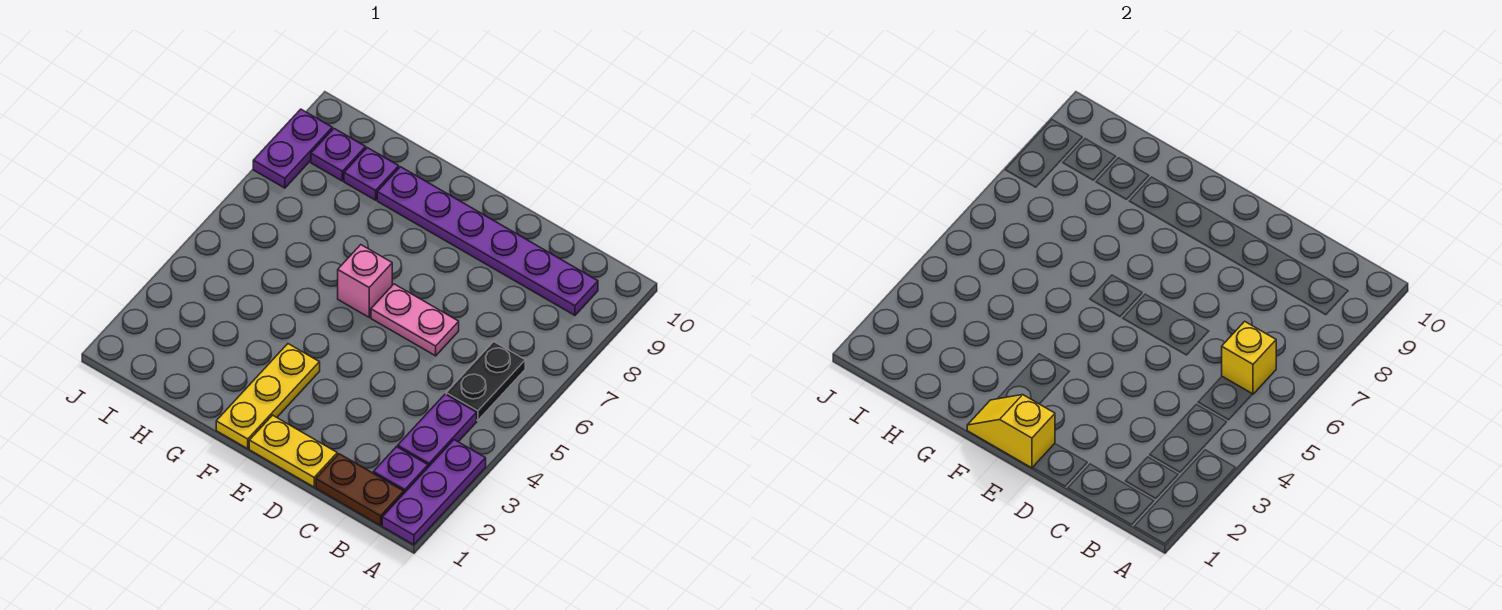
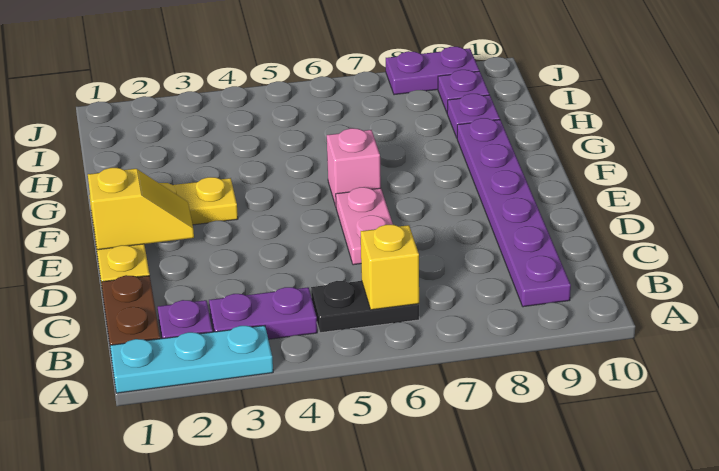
purple 1x3 plate [382,440,486,545] -> cyan 1x3 plate [110,326,273,393]
yellow 1x2 slope [967,395,1055,468] -> yellow 1x2 slope turned to [88,168,194,250]

